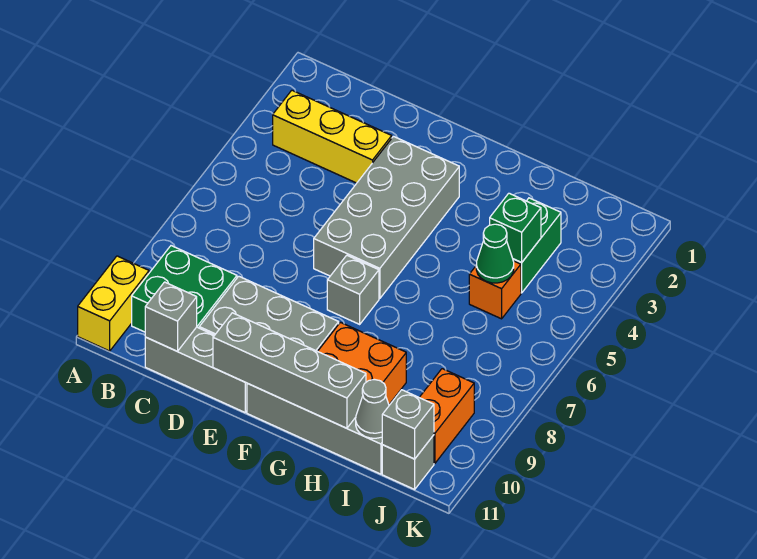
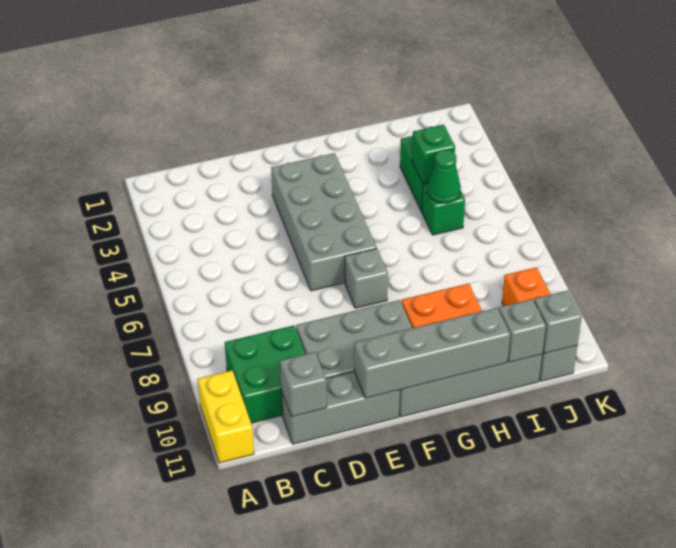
yellow 1x3 brick [273,90,392,183] -> none
orange 1x1 brick [469,261,521,319] -> green 1x1 brick [422,183,465,235]
grey 1x1 cone [356,380,389,438] -> grey 1x1 brick [499,299,546,362]

